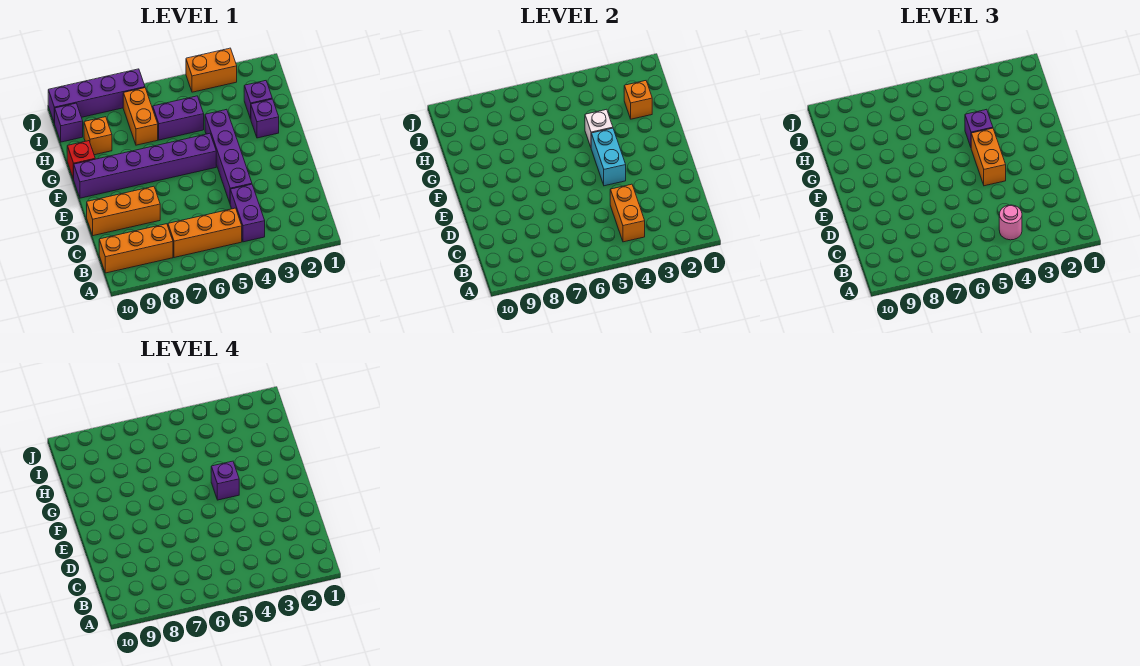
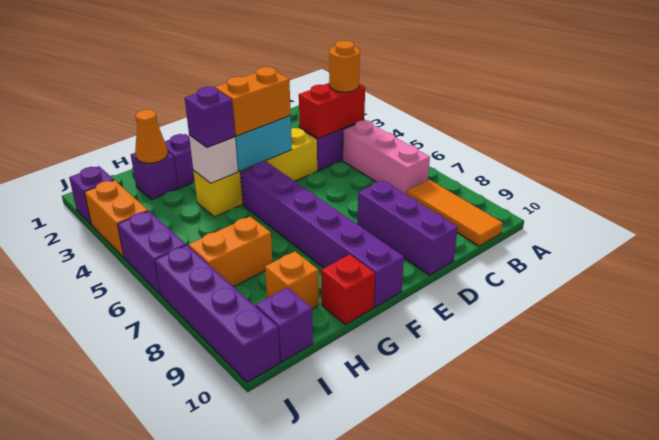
orange 1x2 brick [610,184,645,242] -> red 1x2 brick [299,83,365,139]
pink 1x1 round brick [999,205,1022,240] -> orange 1x1 round brick [329,41,360,92]
orange 1x3 brick [168,208,242,258] -> pink 1x3 brick [343,120,430,195]
orange 1x3 brick [99,224,173,273] -> orange 1x3 tile [407,180,503,246]
purple 1x4 brick [205,109,252,203] -> yellow 1x4 brick [193,128,317,217]
orange 1x3 brick [87,186,160,236] -> purple 1x3 brick [357,181,458,275]
purple 1x1 brick [211,461,239,500] -> purple 1x1 brick moved to [69,166,114,224]
orange 1x1 brick [624,81,652,119] -> orange 1x1 cone [135,110,168,163]
purple 1x2 brick [153,96,204,140] -> purple 1x2 brick moved to [118,211,186,294]

